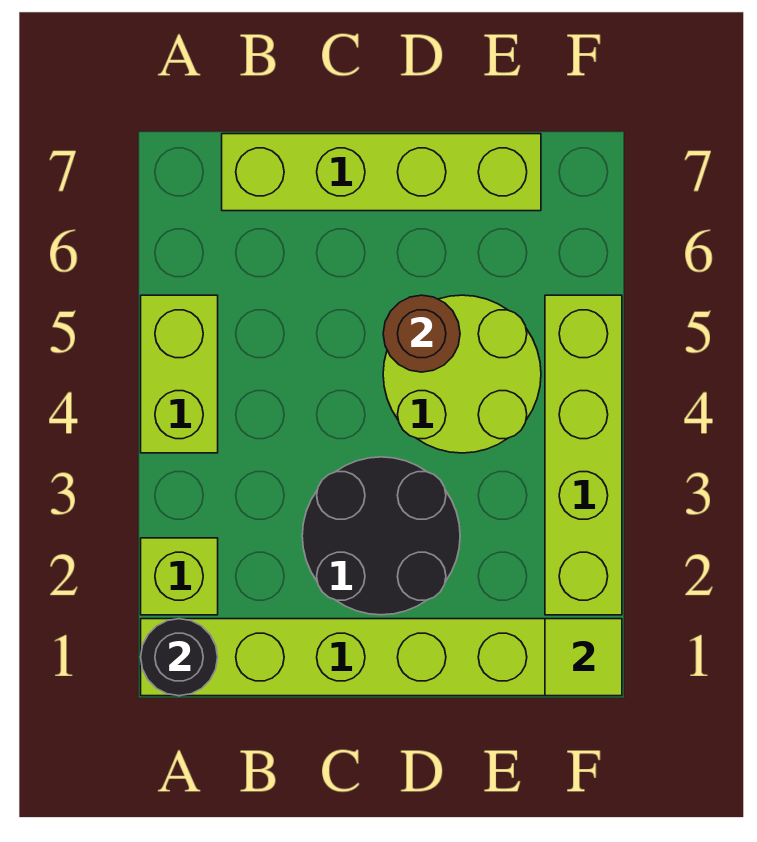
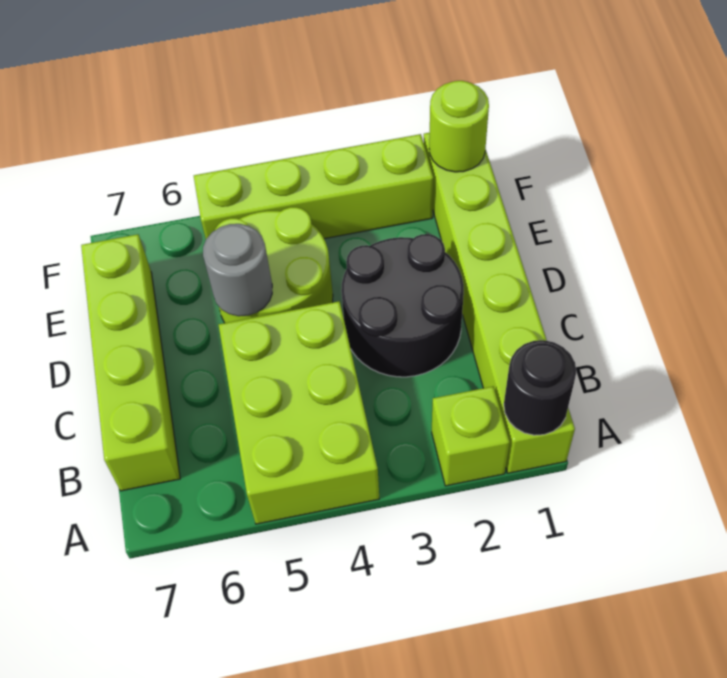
lime 1x2 brick [141,295,218,453] -> lime 2x3 brick [219,301,379,524]
brown 1x1 round brick [383,295,460,372] -> grey 1x1 round brick [203,224,272,316]
lime 1x1 tile [545,619,622,696] -> lime 1x1 round brick [429,81,489,172]

